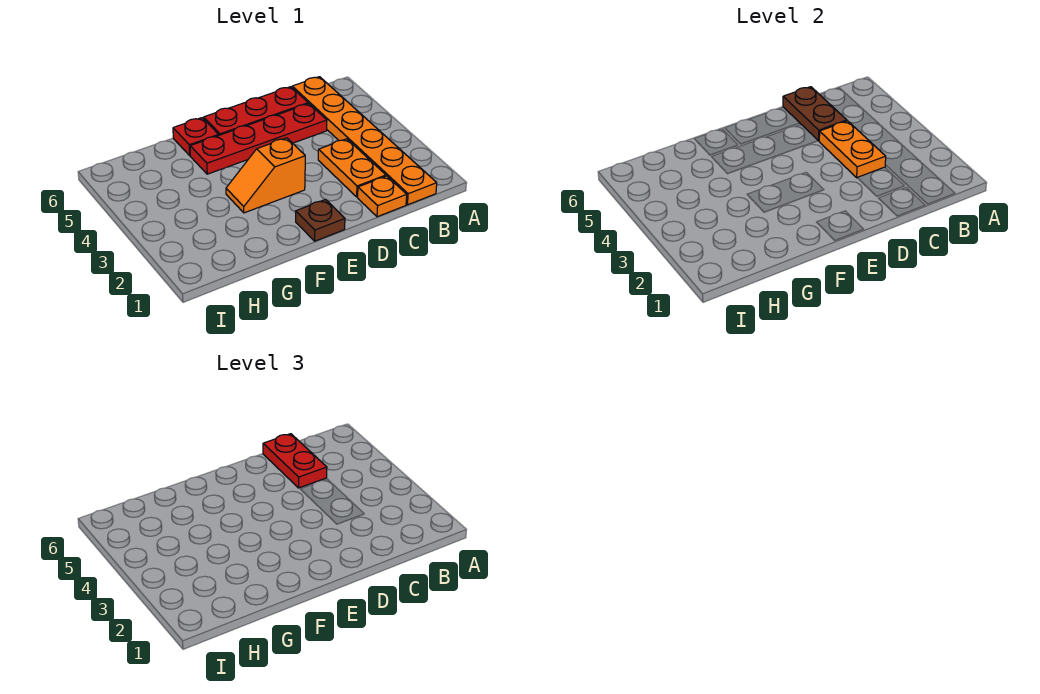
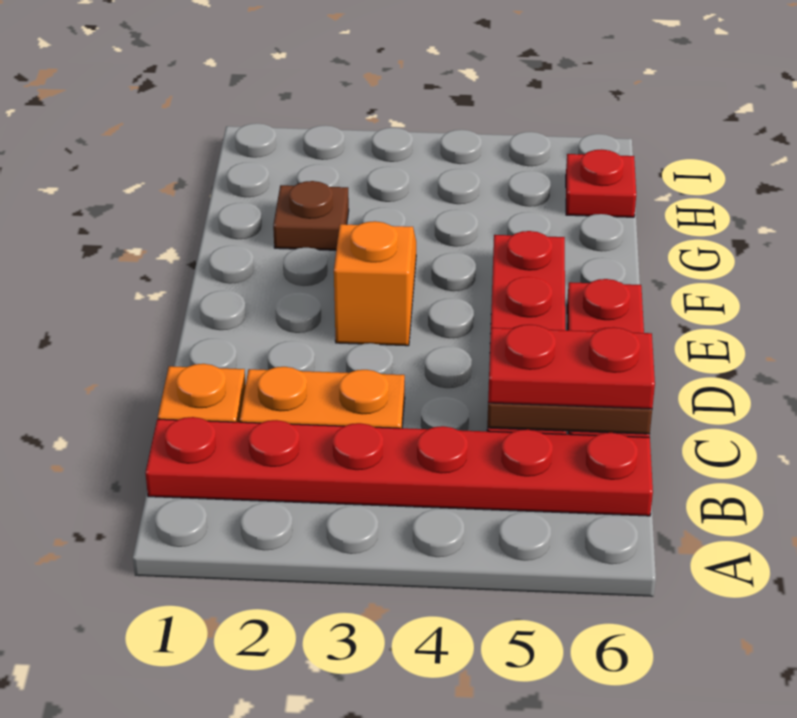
orange 1x6 plate [292,77,437,205] -> red 1x6 plate [145,417,653,516]
orange 1x2 plate [819,121,886,178] -> none
brown 1x1 plate [296,200,345,241] -> brown 1x1 plate moved to [273,181,349,250]
red 1x1 plate [173,118,219,155] -> red 1x1 plate moved to [566,149,636,217]

